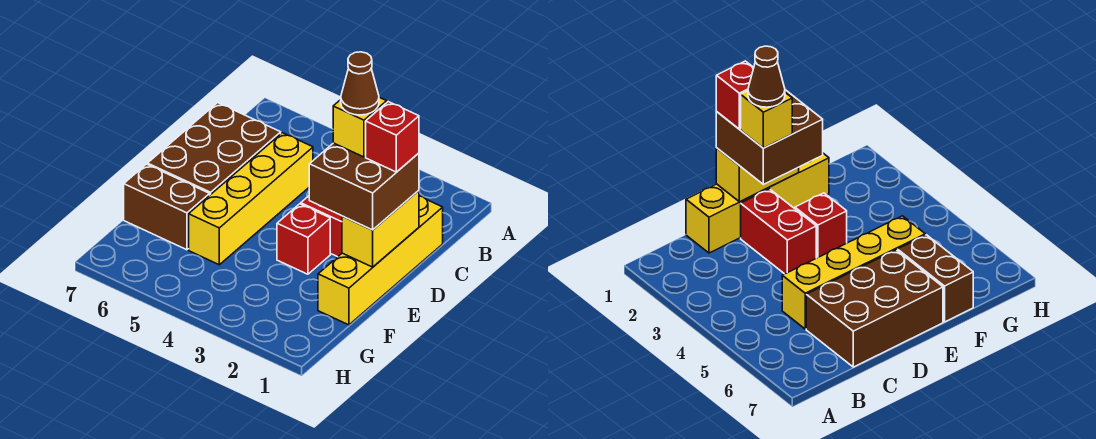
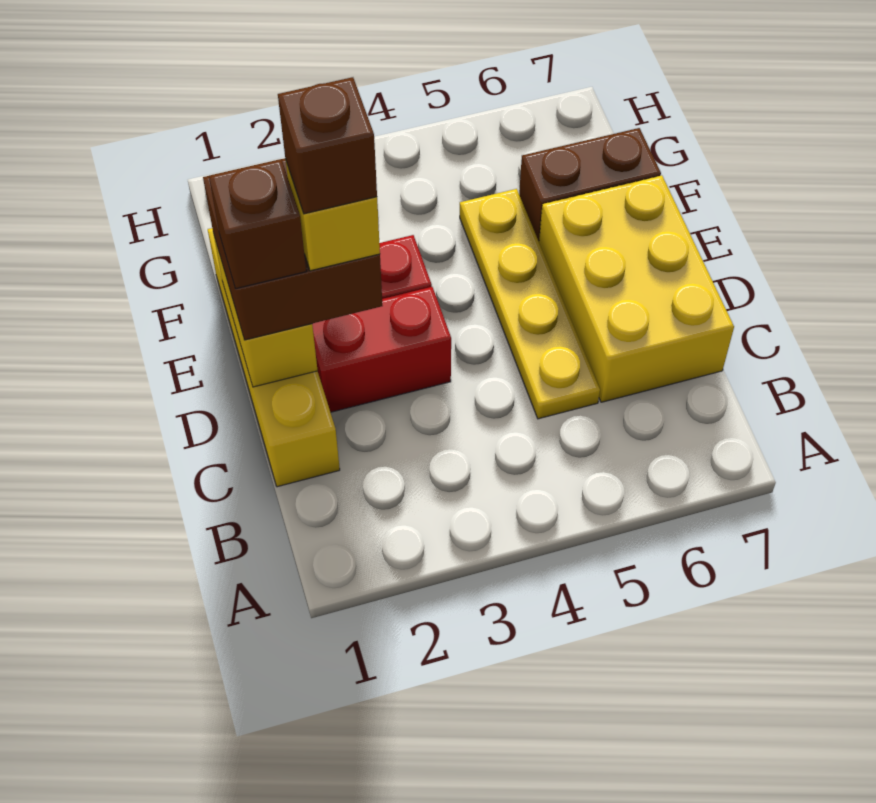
yellow 1x4 brick [189,133,313,265] -> yellow 1x4 plate [460,189,600,419]
brown 2x3 brick [147,103,281,195] -> yellow 2x3 brick [539,175,734,402]
red 1x1 brick [366,102,419,172] -> brown 1x1 brick [209,159,306,289]
brown 1x1 cone [341,52,379,115] -> brown 1x1 brick [278,77,377,214]

